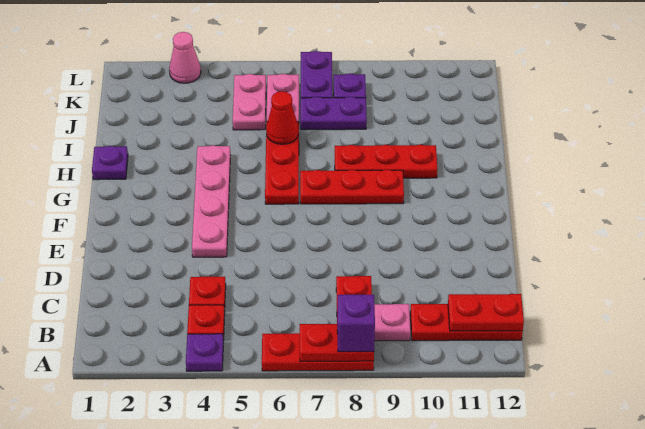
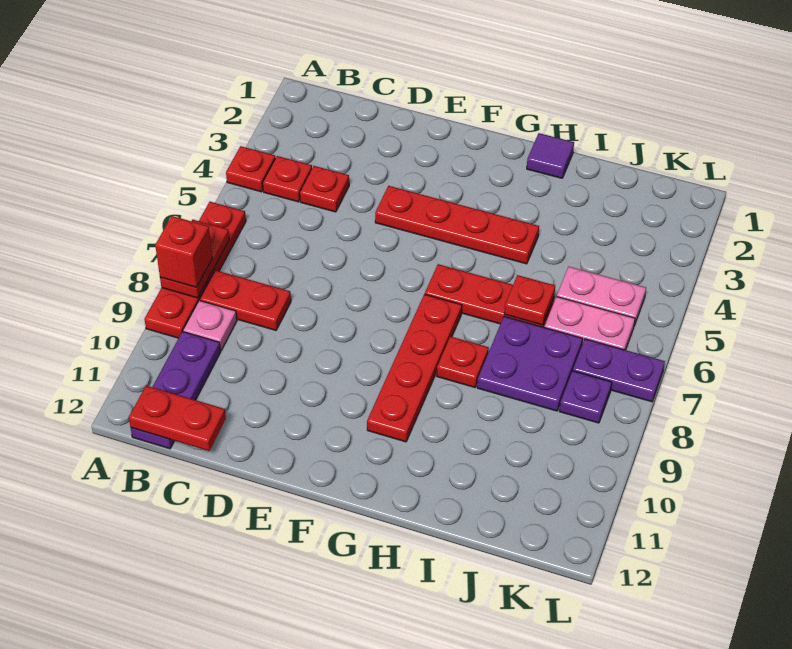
purple 1x1 plate [186,334,223,371] -> red 1x1 plate [226,146,275,192]
red 1x3 plate [262,333,374,371] -> red 1x4 plate [144,202,246,338]
purple 1x1 brick [337,295,375,352] -> red 1x1 brick [155,216,212,287]
red 1x3 plate [410,304,523,341] -> purple 1x3 plate [131,332,221,449]
red 1x2 plate [448,294,524,331] -> red 1x2 plate turned to [129,386,226,451]
pink 1x4 plate [192,145,231,257] -> red 1x4 plate [375,186,539,264]
red 1x3 plate [300,170,404,204] -> red 1x4 plate [367,294,462,442]
purple 1x1 plate [92,146,128,180] -> purple 1x1 tile [527,133,574,178]
red 1x3 plate [335,145,437,178] -> red 1x1 plate [437,336,489,387]
red 1x1 cone [266,91,299,144] -> red 1x1 plate [504,275,555,325]
purple 1x2 plate [300,97,367,130] -> purple 2x2 plate [477,316,583,411]
pink 1x1 cone [169,32,201,83] -> none

